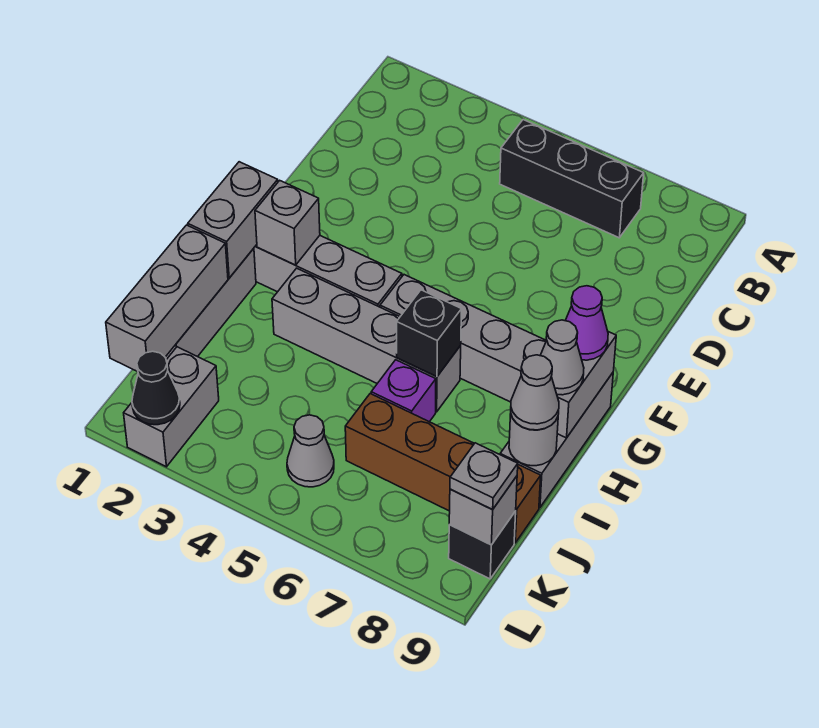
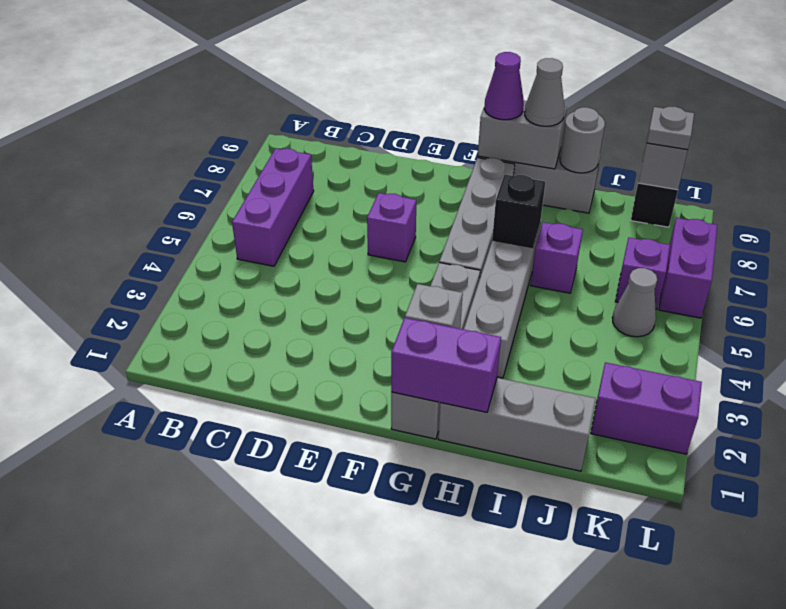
black 1x3 brick [500,120,644,238] -> purple 1x3 brick [232,148,314,266]
none -> purple 1x1 brick [367,193,416,262]
grey 1x2 brick [188,162,278,278] -> purple 1x2 brick [391,318,501,412]
grey 1x3 brick [106,225,228,372] -> none
grey 1x1 cone [511,355,559,430] -> none
brown 1x4 brick [345,394,541,543] -> none
grey 1x2 brick [124,347,219,467] -> purple 1x2 brick [591,362,702,454]
none -> purple 1x1 brick [615,238,670,310]
black 1x1 cone [132,351,180,425] -> none
none -> purple 1x2 brick [659,218,717,318]

